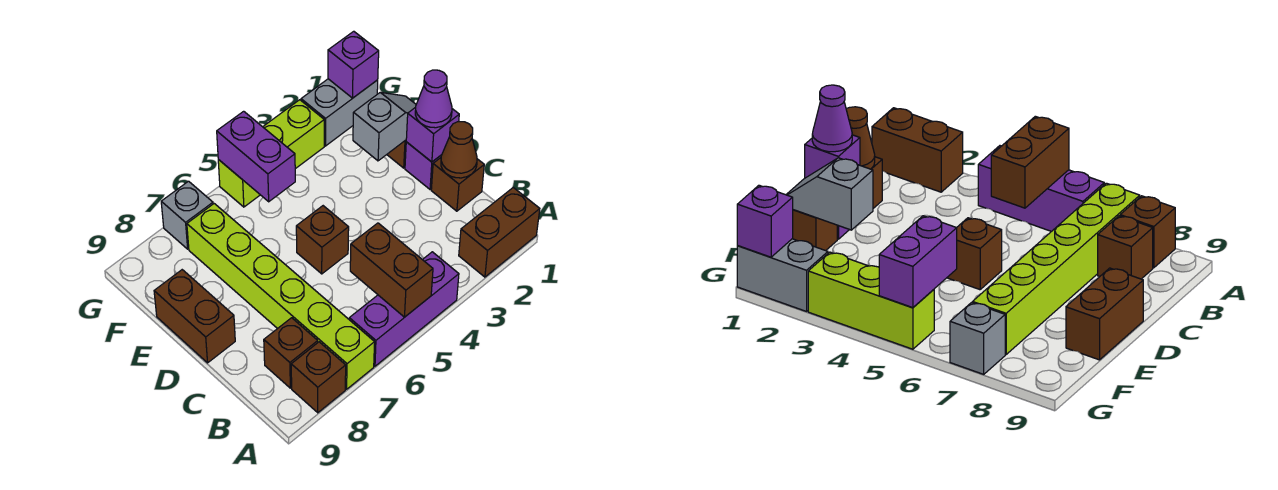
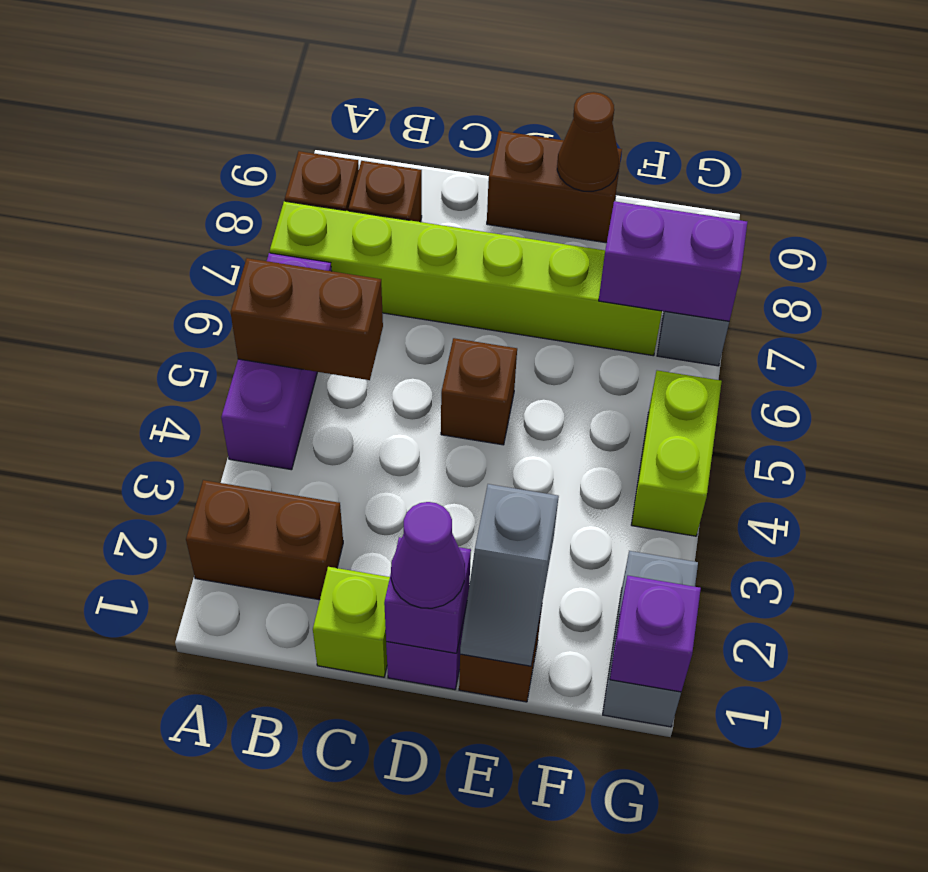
brown 1x2 brick [459,188,540,277] -> brown 1x2 brick turned to [186,480,343,600]
brown 1x1 brick [431,158,484,211] -> lime 1x1 brick [313,567,390,677]
brown 1x1 cone [441,122,477,178] -> brown 1x1 cone moved to [557,92,619,191]
purple 1x2 brick [217,111,295,202] -> purple 1x2 brick moved to [599,201,747,321]
lime 1x3 brick [218,100,324,207] -> lime 1x2 brick [631,370,722,536]

